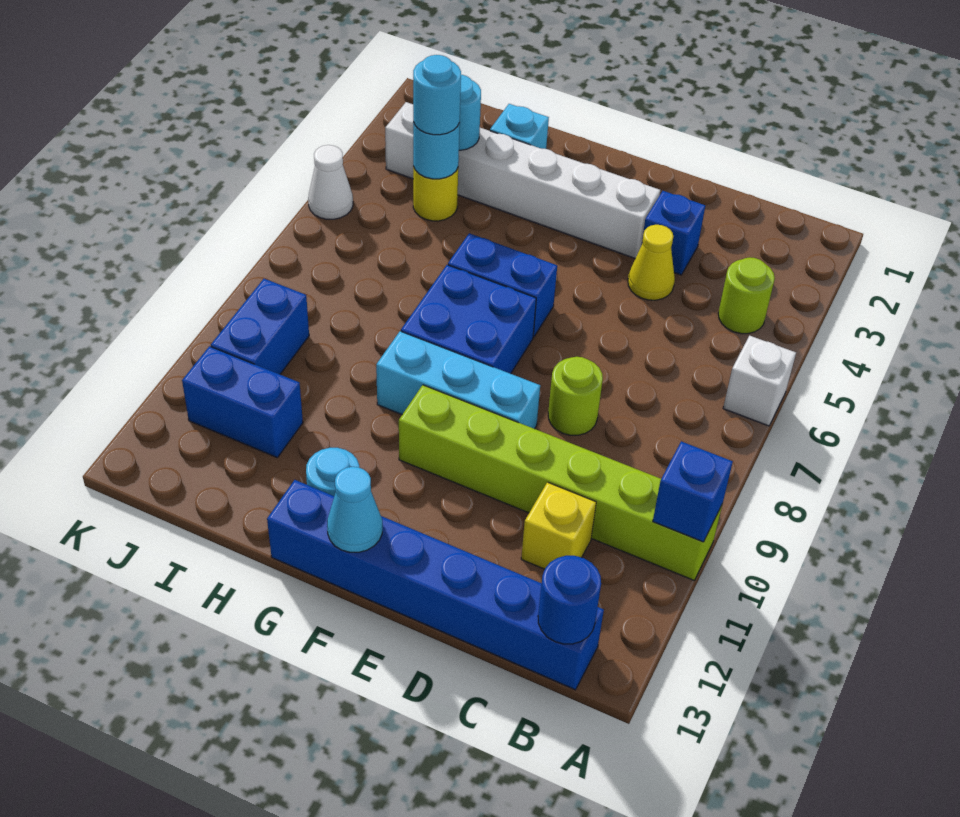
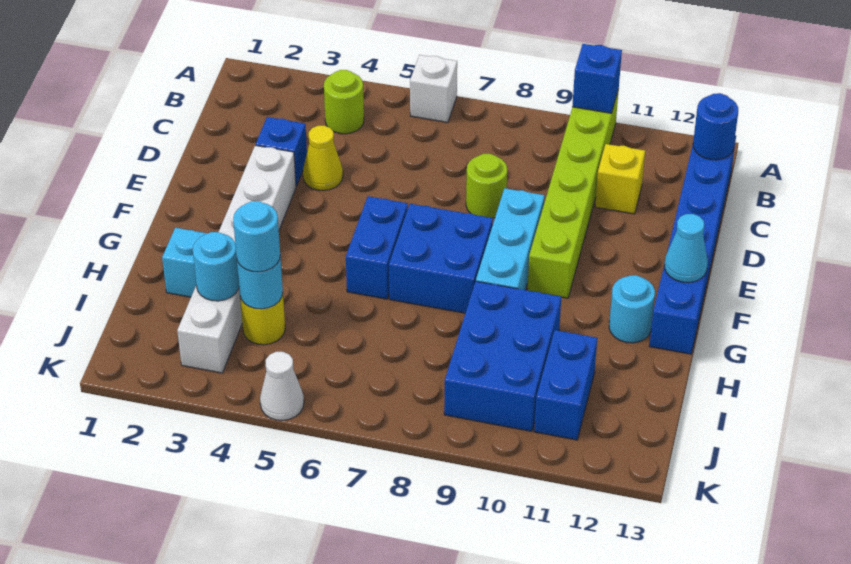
blue 1x2 brick [211,279,309,374] -> blue 2x3 brick [444,281,561,431]

